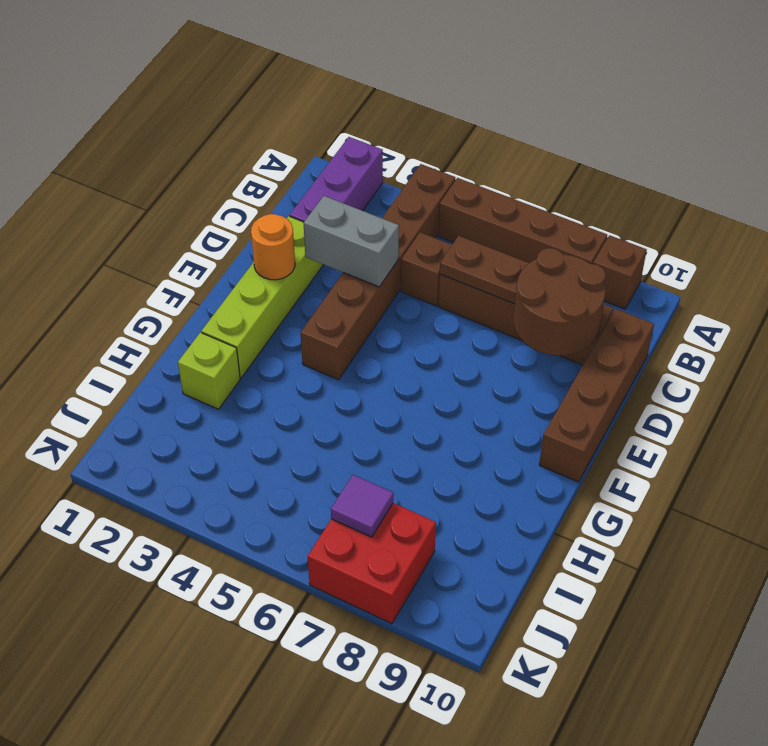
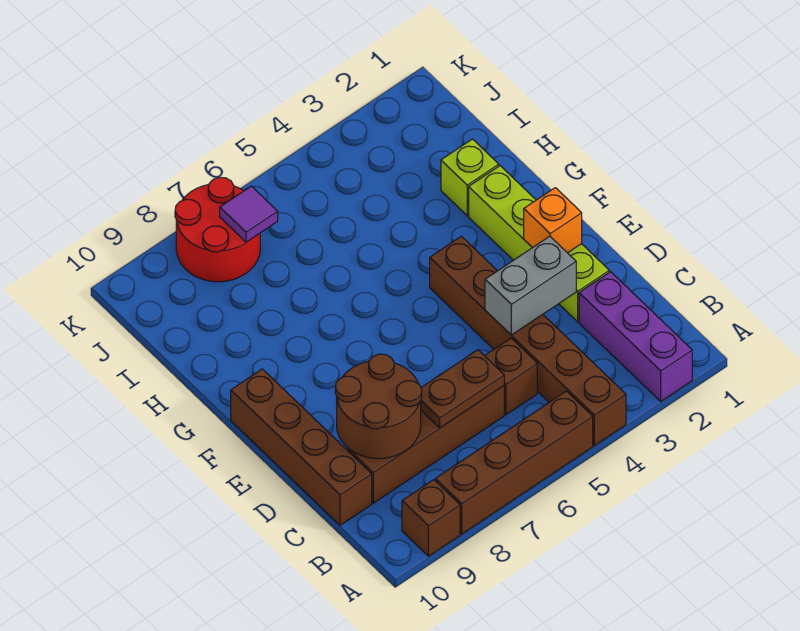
orange 1x1 round brick [251,214,295,280] -> orange 1x1 brick [524,188,582,253]
red 2x2 brick [308,503,436,624] -> red 2x2 round brick [175,177,260,282]

